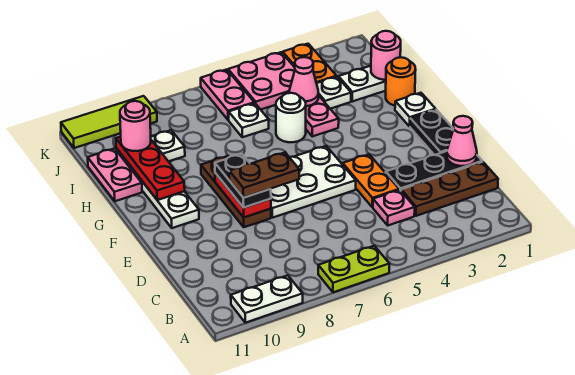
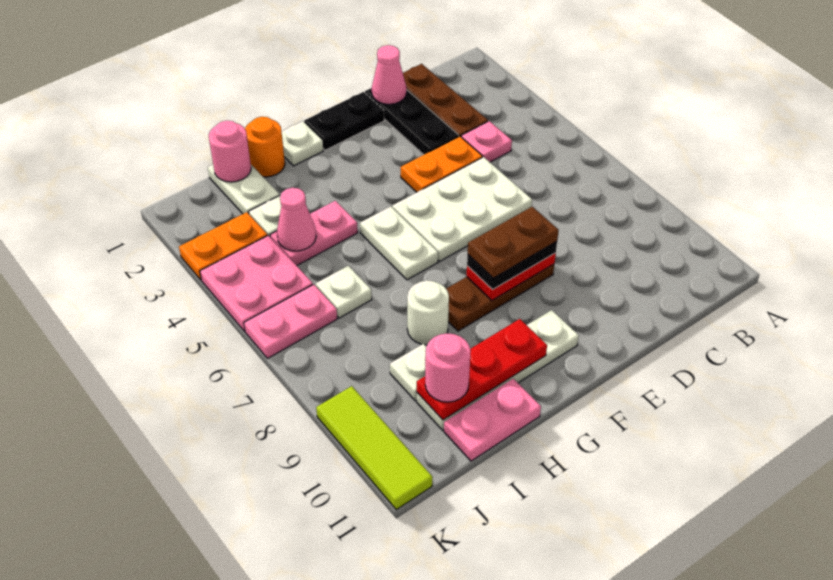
lime 1x2 plate [318,246,389,292] -> none
white 1x2 plate [231,275,303,323] -> white 1x2 plate moved to [360,206,438,280]
white 2x3 plate [271,146,356,218] -> white 2x3 plate turned to [392,157,532,261]
brown 1x2 plate [229,153,299,198] -> brown 1x2 plate turned to [468,207,559,278]
white 1x1 round brick [276,93,306,142] -> white 1x1 round brick moved to [407,280,449,345]

